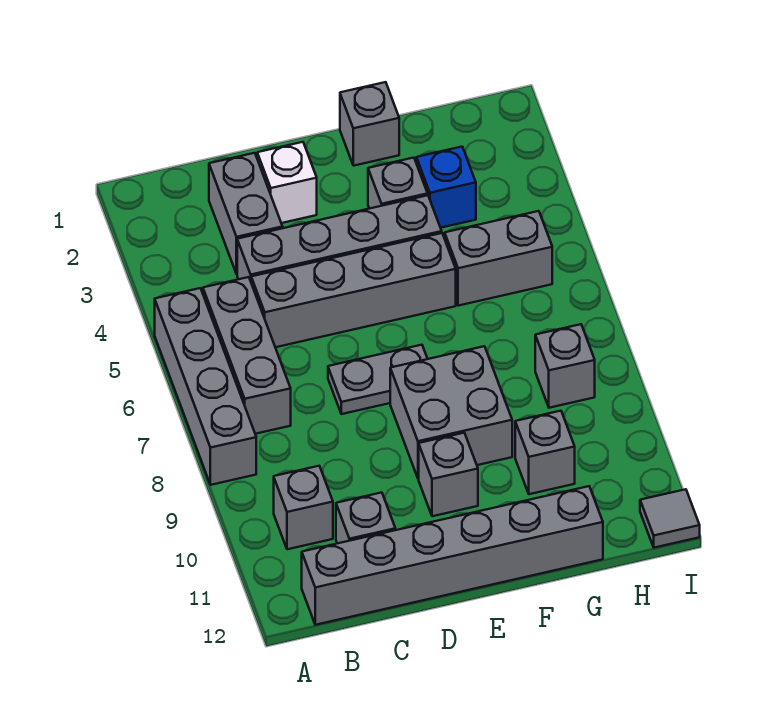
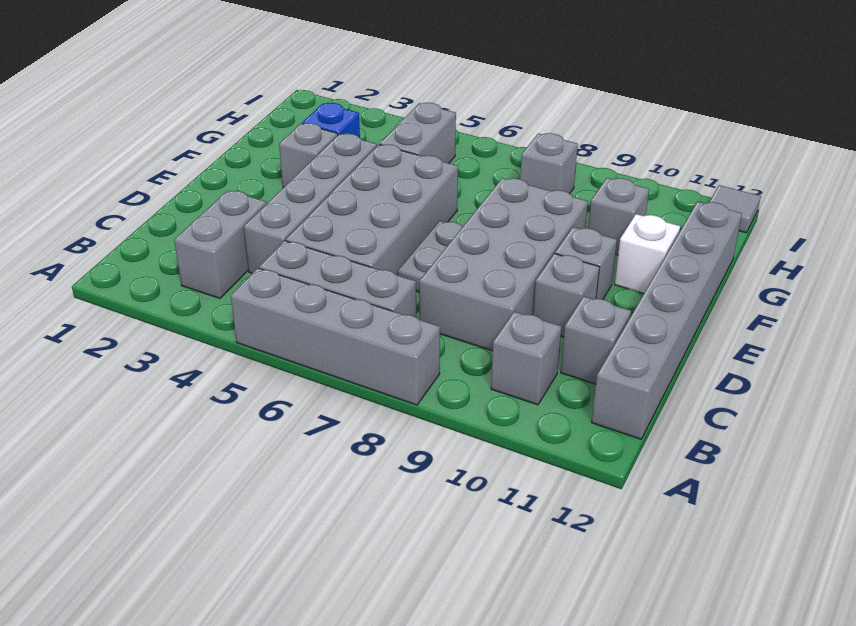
grey 1x2 brick [209,153,283,274] -> grey 1x2 brick turned to [174,190,267,298]
grey 1x4 brick [251,233,456,347] -> grey 2x4 brick [286,144,458,275]
white 1x1 brick [257,142,317,223] -> white 1x1 brick moved to [615,214,680,293]
grey 2x2 brick [390,346,512,479] -> grey 2x4 brick [419,178,588,351]
grey 1x1 brick [340,82,399,166] -> grey 1x1 brick moved to [533,254,600,337]

